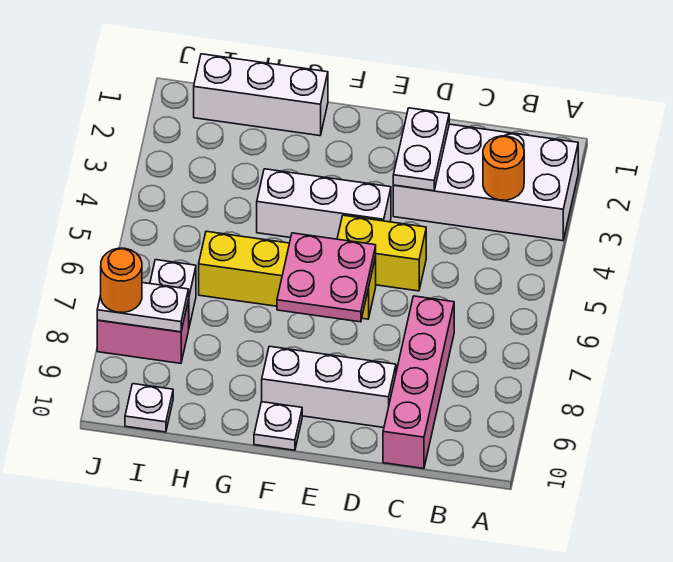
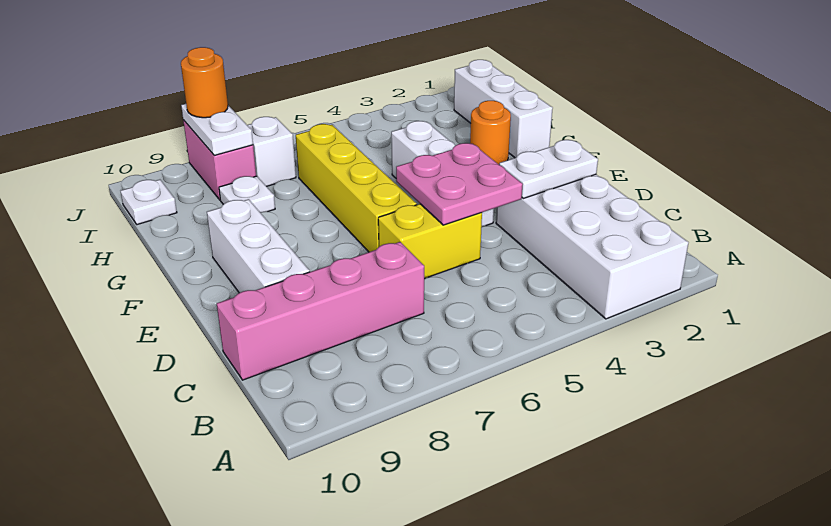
orange 1x1 round brick [483,136,524,200] -> orange 1x1 round brick moved to [470,101,511,164]
yellow 1x2 brick [337,215,426,291] -> yellow 1x2 brick turned to [378,204,482,279]
pink 2x2 plate [277,233,376,322] -> pink 2x2 plate moved to [396,143,523,225]
white 1x1 plate [254,402,302,450] -> white 1x1 plate moved to [219,176,275,212]

